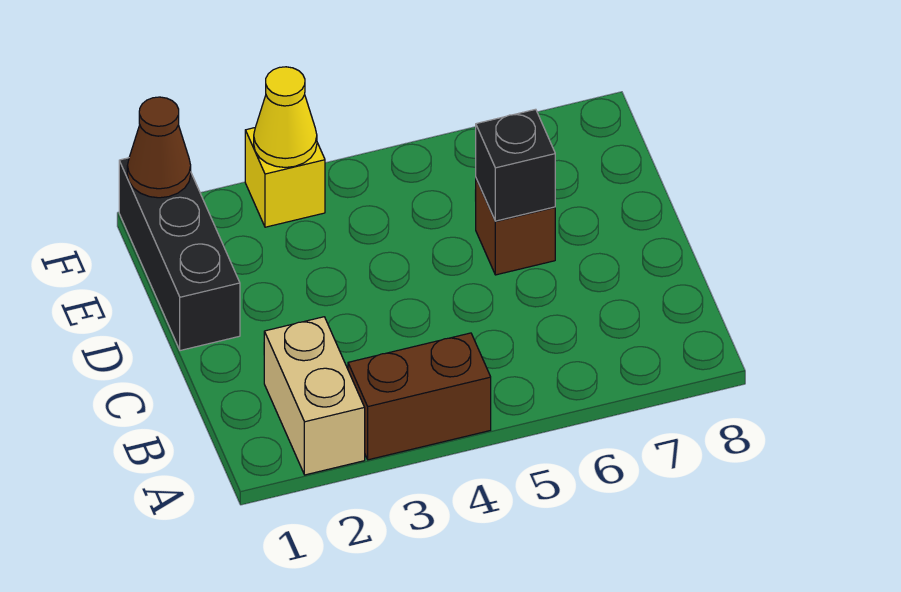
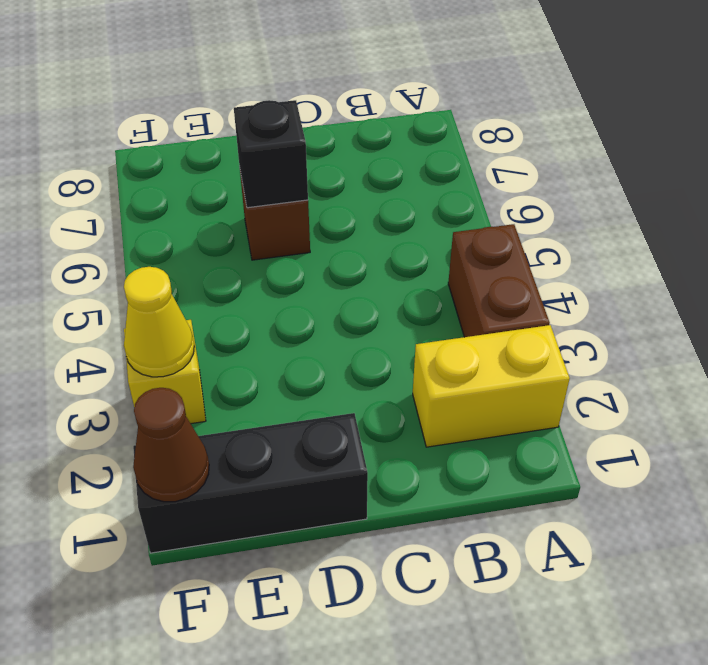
tan 1x2 brick [264,317,365,475] -> yellow 1x2 brick [413,325,570,447]

